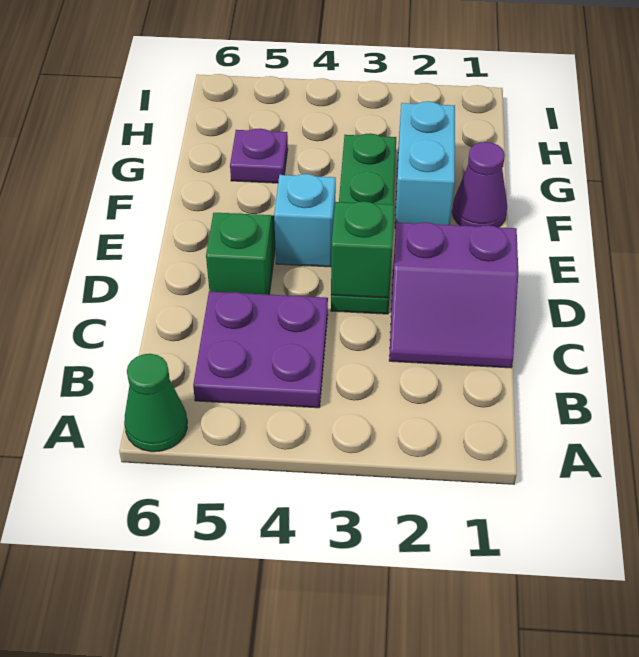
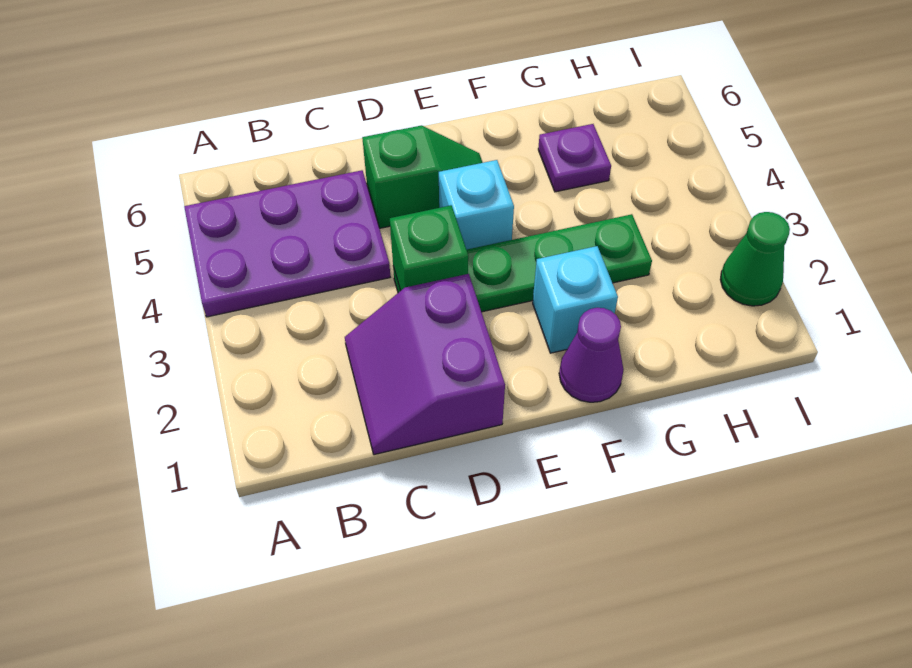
green 1x1 cone [124,354,187,452] -> green 1x1 cone moved to [720,212,790,306]
purple 2x2 plate [193,292,328,408] -> purple 2x3 plate [184,170,390,317]
cyan 1x2 brick [395,101,455,228] -> cyan 1x1 brick [533,246,618,353]

